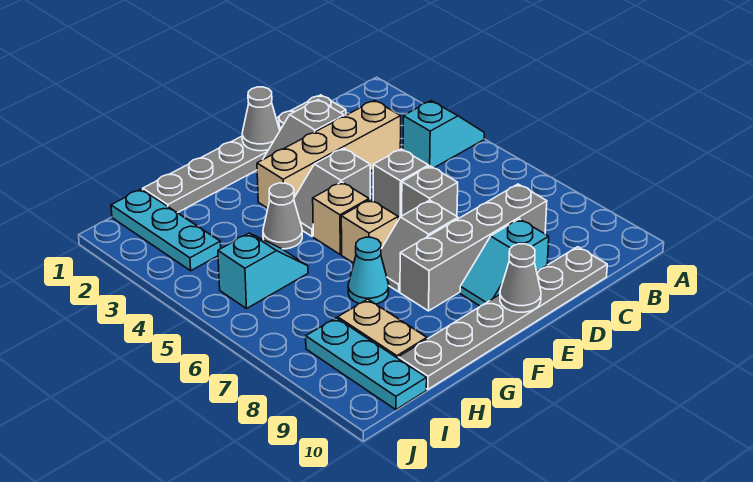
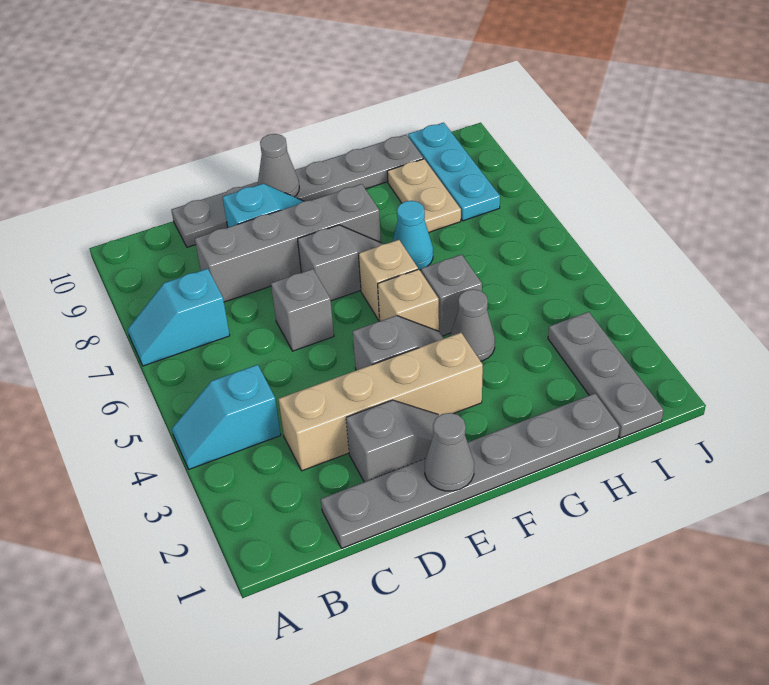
grey 1x1 brick [373,149,429,220] -> grey 1x1 brick moved to [421,255,482,336]
cyan 1x2 slope [218,233,308,309] -> cyan 1x2 slope moved to [128,269,230,366]
cyan 1x3 plate [111,189,221,271] -> grey 1x3 plate [548,312,664,438]

